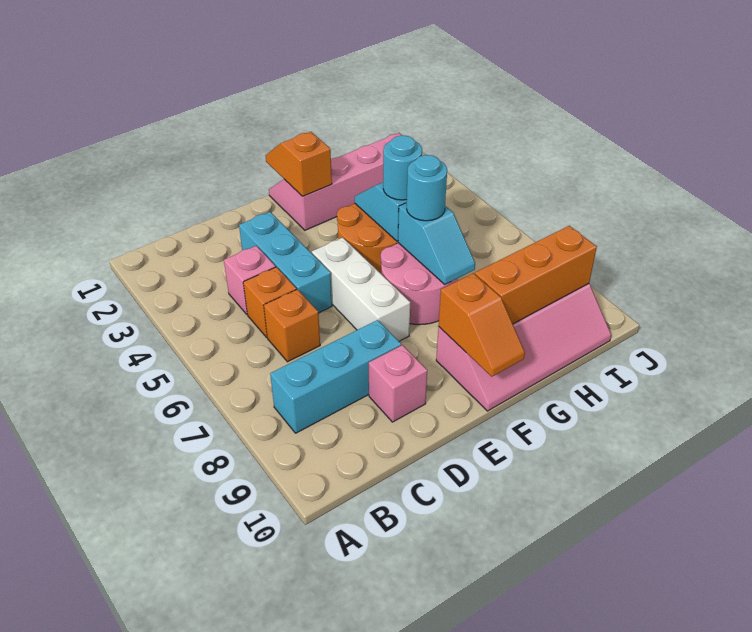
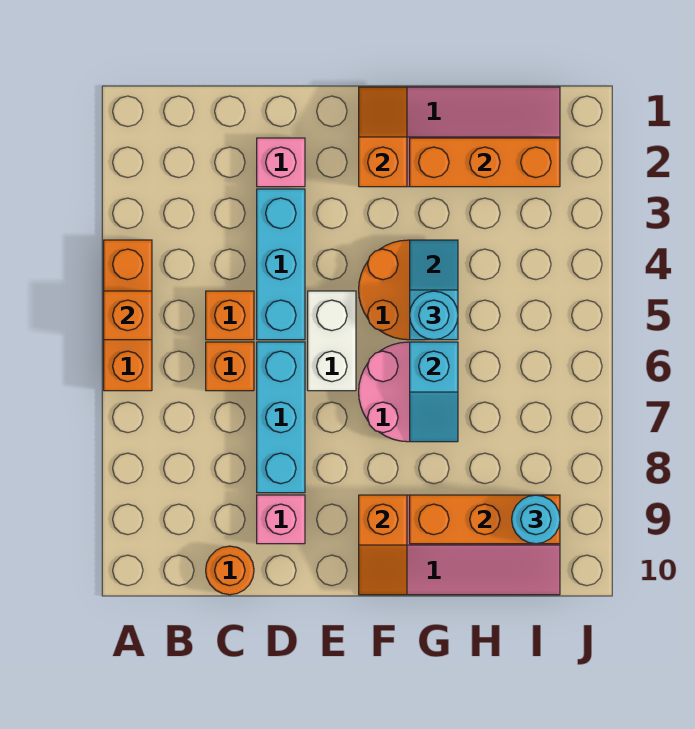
none -> orange 1x3 brick [104,240,152,391]
none -> orange 1x1 brick [104,291,152,340]
cyan 1x3 brick [270,320,401,433] -> cyan 1x3 brick turned to [257,342,305,493]
pink 1x1 brick [224,246,276,314] -> pink 1x1 brick moved to [257,138,305,187]
none -> orange 1x1 round brick [206,546,254,595]
white 1x3 brick [312,238,410,341] -> white 1x2 brick [308,291,356,391]
none -> orange 1x3 brick [410,138,560,187]
cyan 1x1 round brick [407,155,447,221] -> cyan 1x1 round brick moved to [512,495,560,544]

